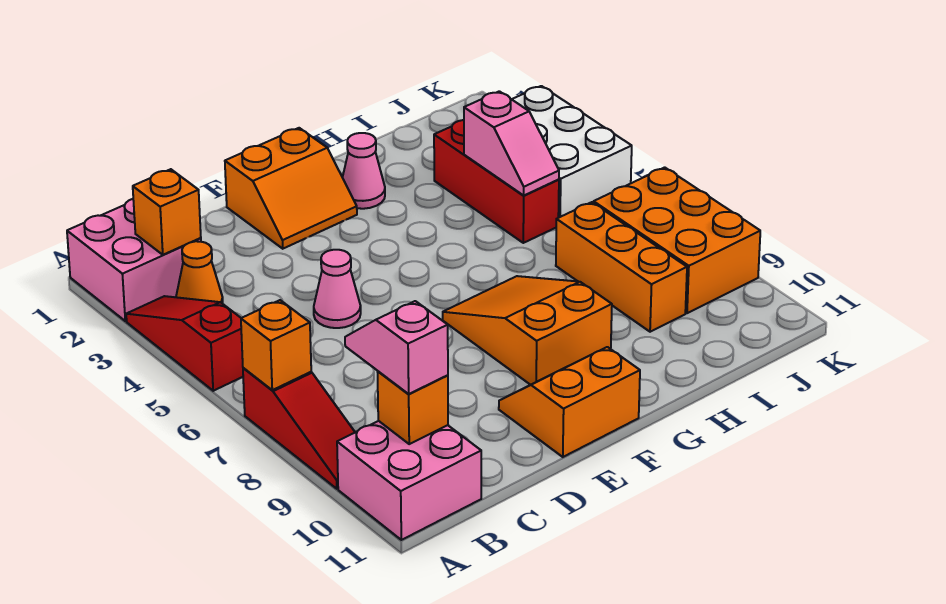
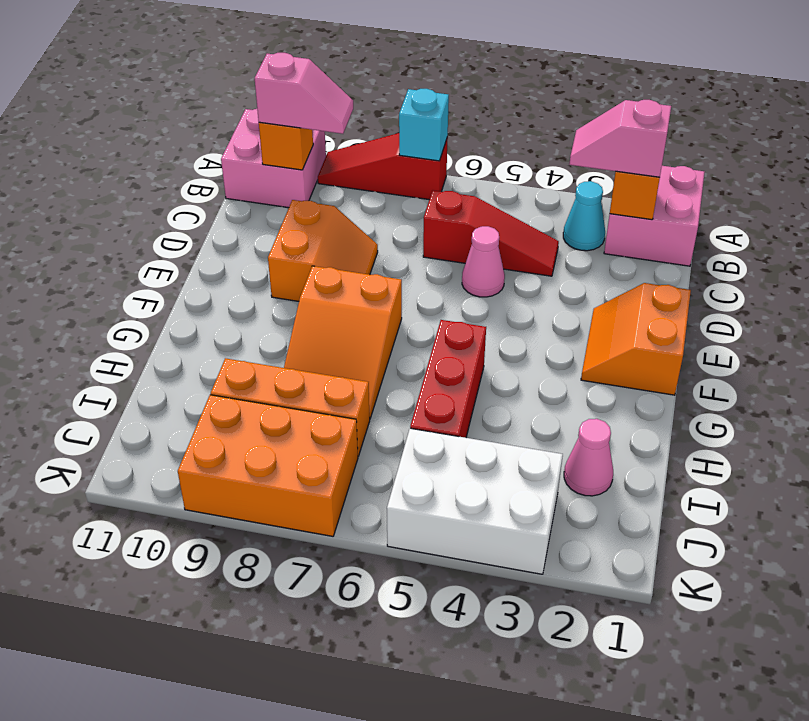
red 1x3 slope [126,296,243,391] -> red 1x3 slope moved to [423,190,559,276]
orange 1x1 brick [241,300,311,390] -> cyan 1x1 brick [399,89,449,161]
orange 1x1 cone [176,241,223,304] -> cyan 1x1 cone [563,181,605,251]
orange 2x2 slope [499,347,640,457] -> orange 2x2 slope moved to [268,200,378,301]
orange 2x3 slope [443,276,612,385] -> orange 2x3 slope turned to [284,266,402,418]
pink 1x1 cone [343,133,385,209] -> pink 1x1 cone moved to [564,419,613,496]
red 1x3 brick [434,120,559,243] -> red 1x3 brick turned to [410,320,486,438]
pink 1x2 slope [464,91,559,196] -> pink 1x2 slope moved to [569,100,671,178]

